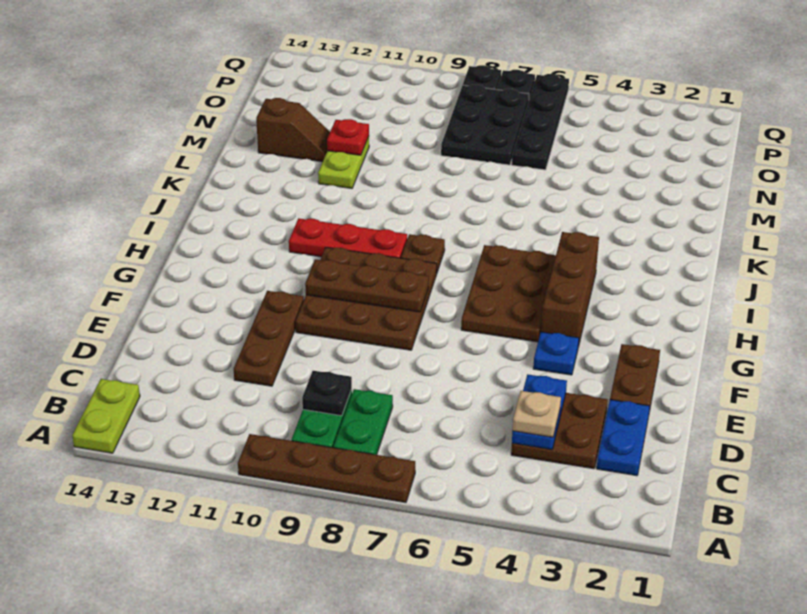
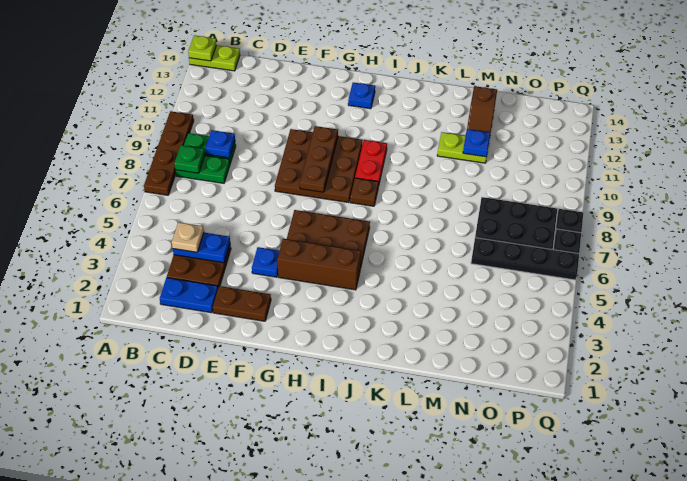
none -> lime 1x1 plate [188,35,216,61]
none -> green 1x1 plate [174,145,205,173]
black 1x1 plate [302,371,352,416] -> blue 1x1 plate [206,130,235,158]
brown 1x3 plate [234,291,304,386] -> none
none -> blue 1x1 plate [348,82,375,109]
red 1x3 plate [289,218,407,258] -> red 1x2 plate [355,140,387,183]
red 1x1 plate [327,119,369,155] -> blue 1x1 plate [463,129,490,157]

